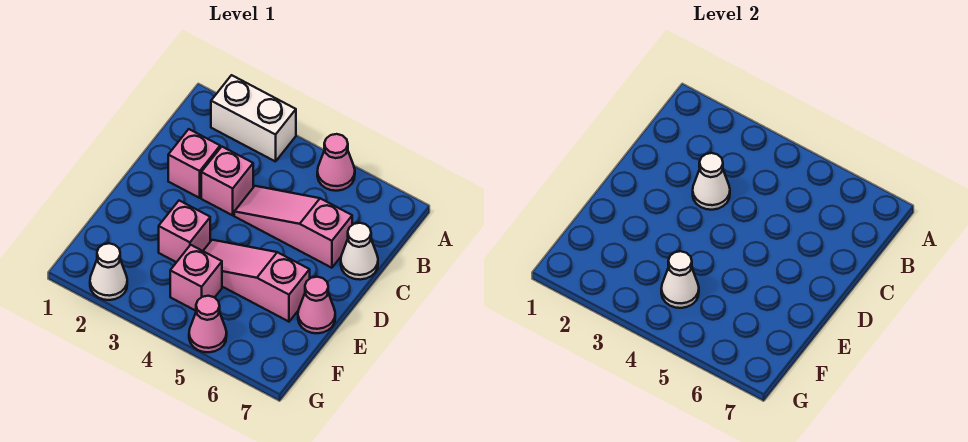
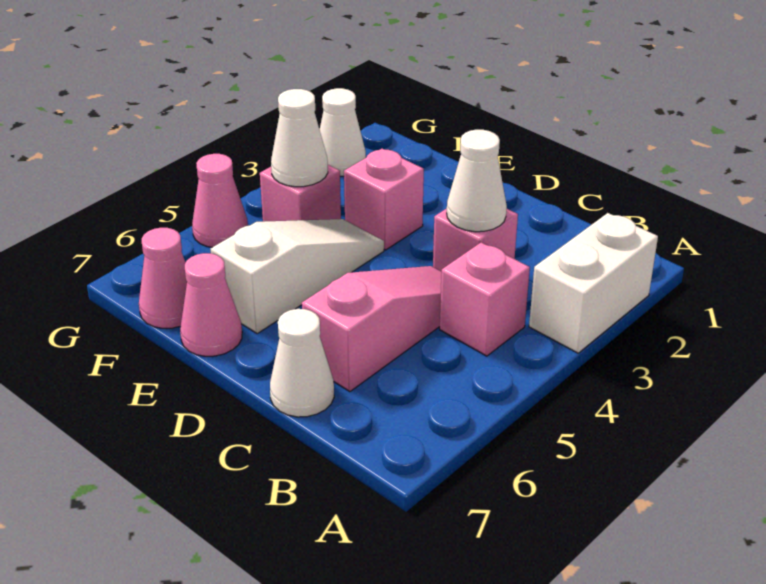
pink 1x1 cone [317,134,355,191] -> pink 1x1 cone moved to [139,228,187,328]
pink 1x1 brick [168,129,220,198] -> pink 1x1 brick moved to [440,242,530,356]
pink 1x3 slope [203,240,310,322] -> white 1x3 slope [211,219,384,334]

